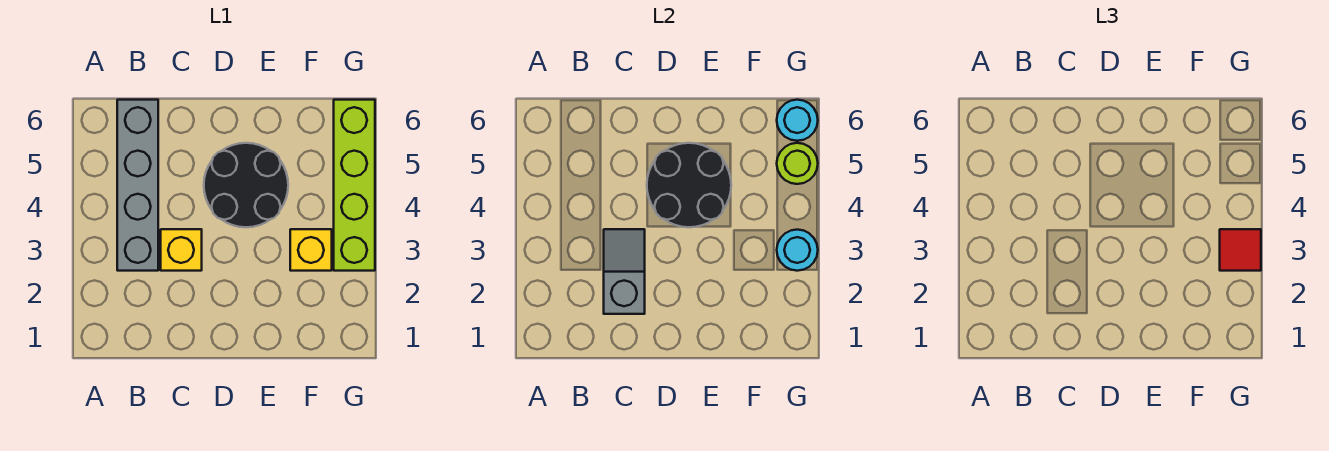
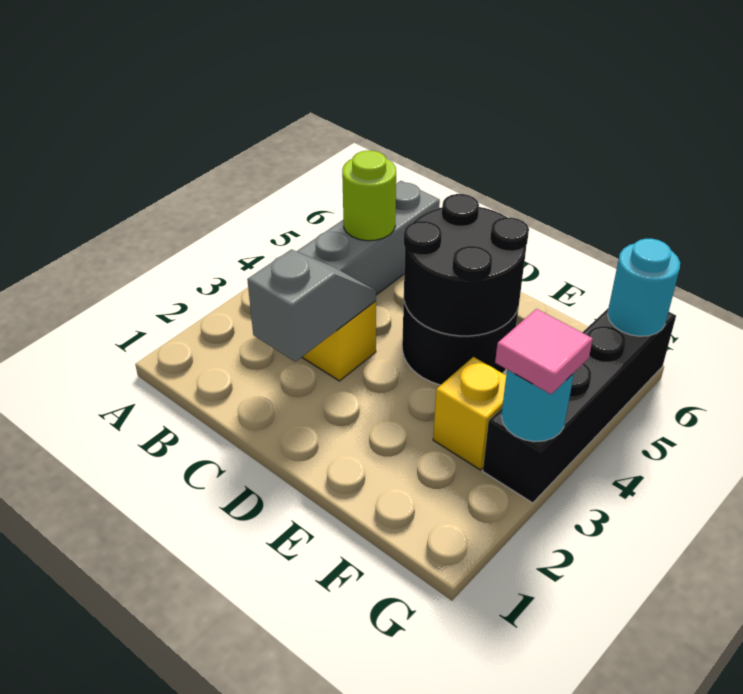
lime 1x4 brick [334,100,375,271] -> black 1x4 brick [483,309,676,503]
red 1x1 tile [1220,229,1261,271] -> pink 1x1 tile [495,309,593,394]
lime 1x1 round brick [777,143,818,184] -> lime 1x1 round brick moved to [342,151,396,241]

